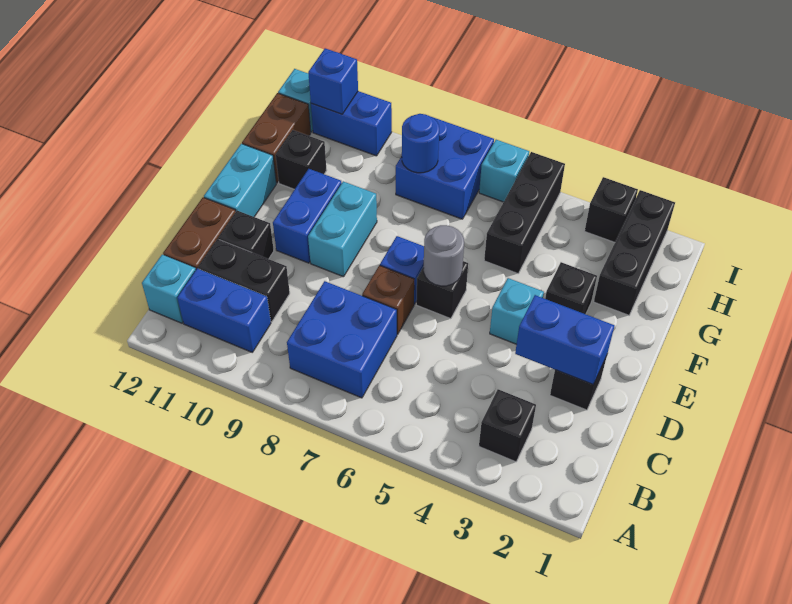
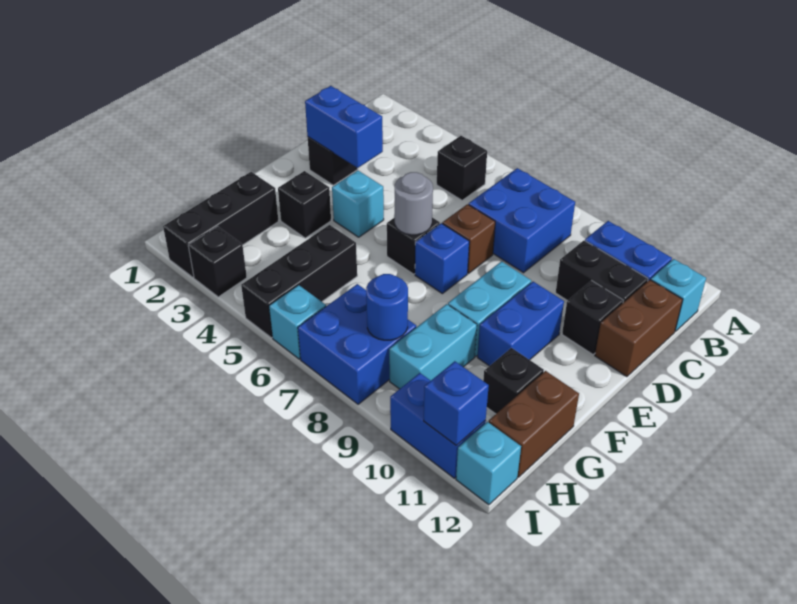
black 1x1 brick [479,389,536,462] -> black 1x1 brick moved to [437,136,487,200]
cyan 1x2 brick [204,144,276,217] -> cyan 1x2 brick moved to [389,304,477,389]

